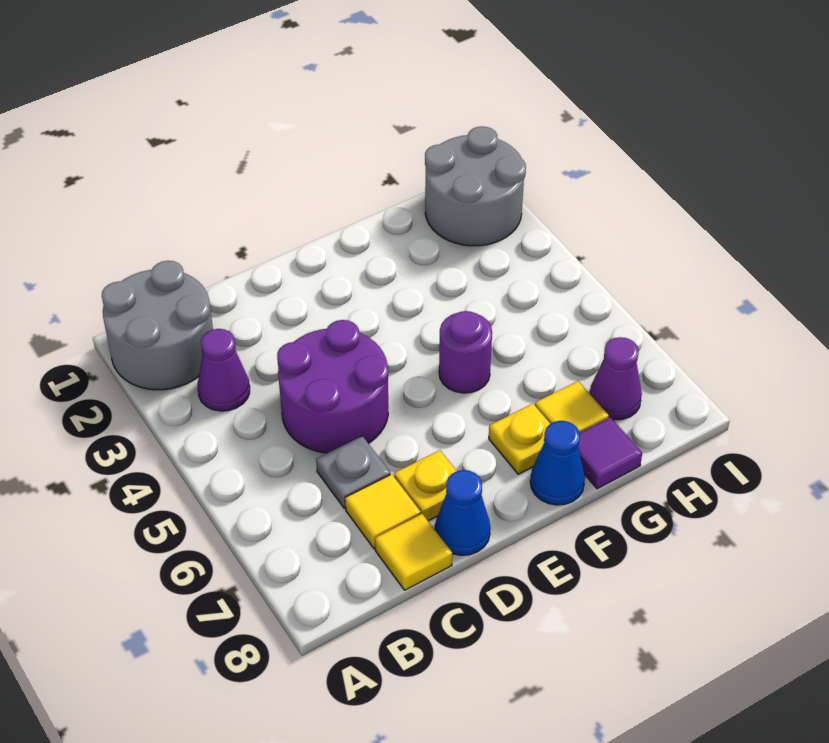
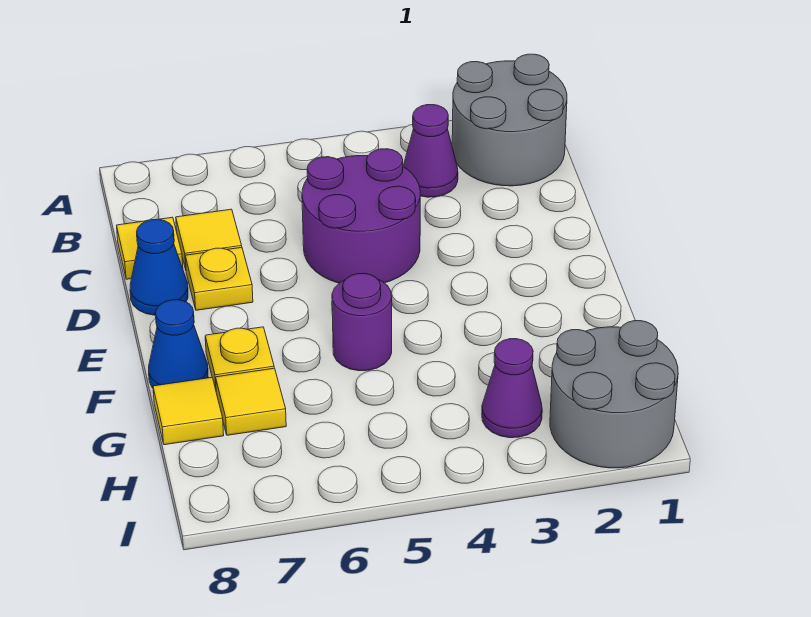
grey 1x1 plate [316,436,390,508] -> none
purple 1x1 tile [578,417,642,489] -> yellow 1x1 tile [153,377,224,445]
purple 1x1 cone [590,337,642,420] -> purple 1x1 cone moved to [482,339,542,438]

